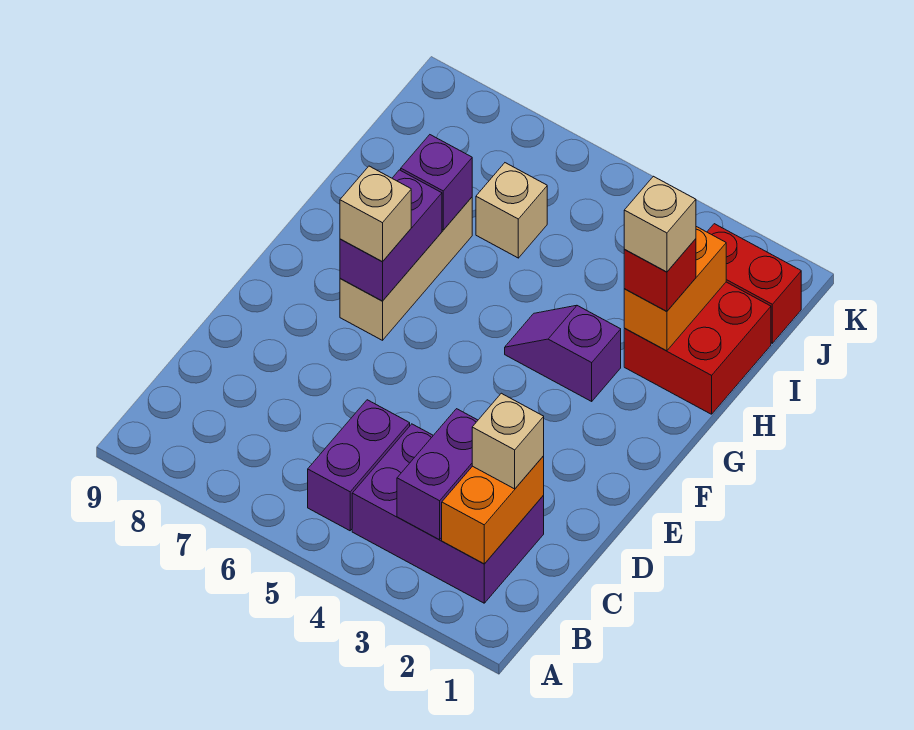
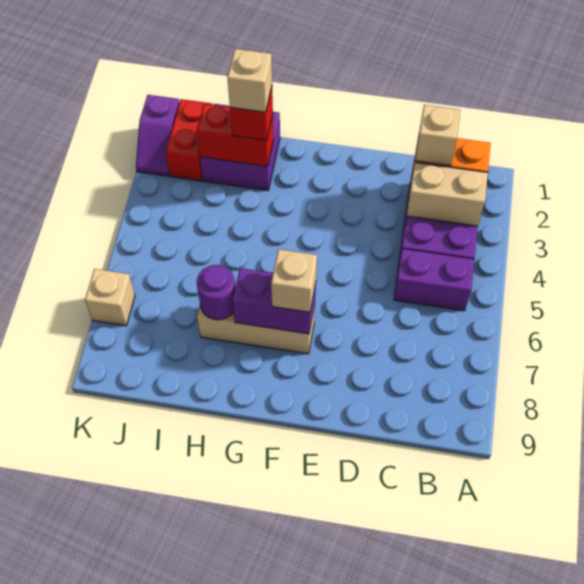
purple 1x2 brick [397,409,478,540] -> tan 1x2 brick [407,163,488,226]
purple 1x2 slope [505,305,621,401] -> purple 1x2 slope moved to [136,95,180,176]
red 2x2 brick [624,282,771,414] -> purple 2x2 brick [200,104,280,190]
orange 1x2 brick [624,227,726,351] -> red 1x2 brick [196,104,274,166]
purple 1x1 brick [401,135,472,230] -> purple 1x1 round brick [197,265,235,320]
tan 1x1 brick [476,163,547,258] -> tan 1x1 brick moved to [85,269,135,326]

